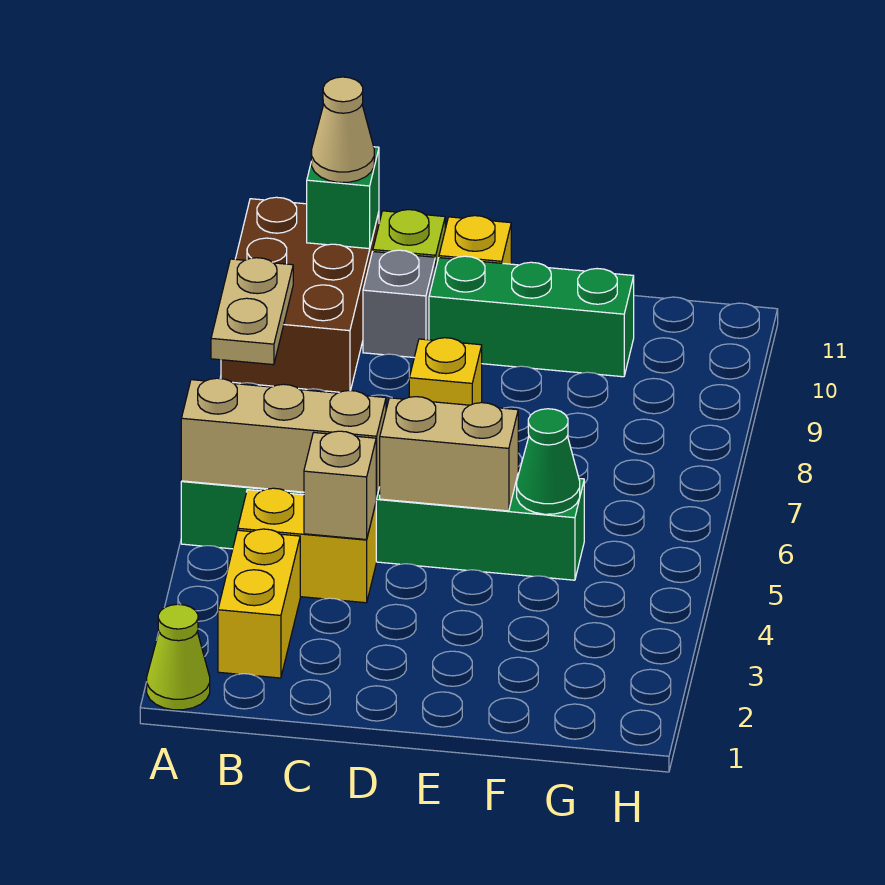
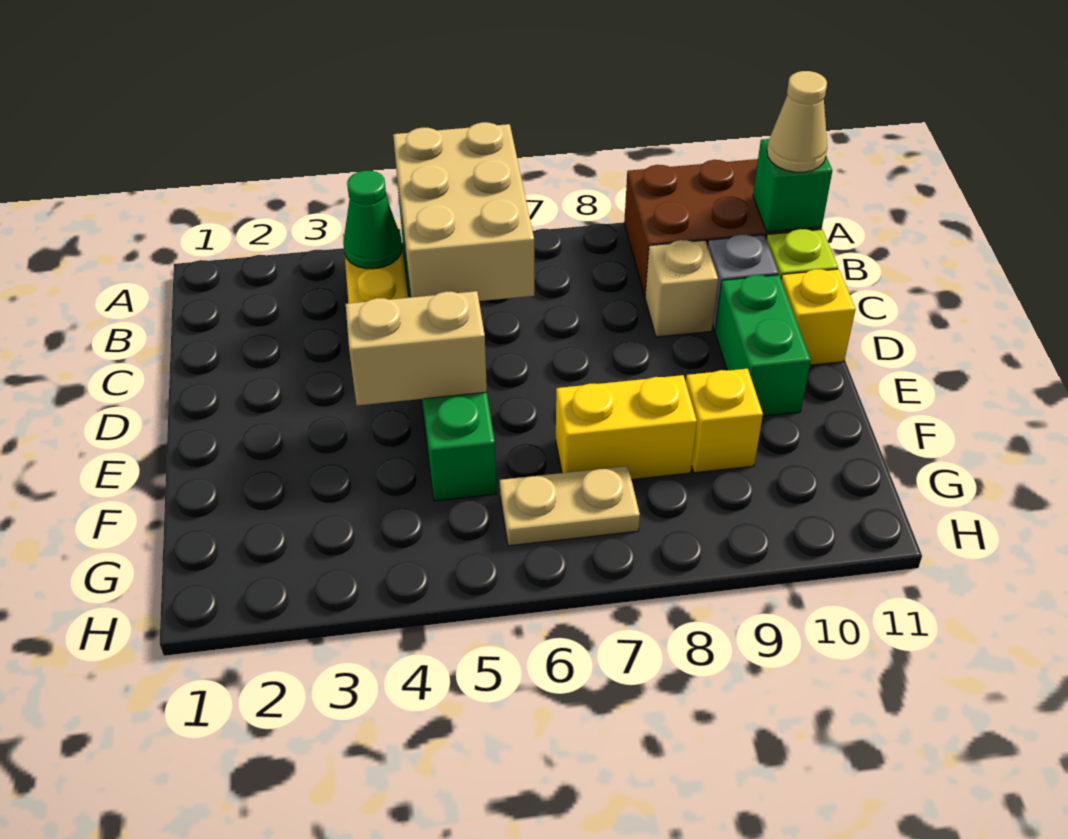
lime 1x1 cone [147,604,210,710] -> none
tan 1x3 brick [181,378,386,499] -> tan 2x3 brick [393,122,534,301]
tan 1x2 plate [211,258,293,365] -> tan 1x2 plate moved to [500,466,640,546]
yellow 1x2 brick [218,529,300,678] -> yellow 1x2 brick moved to [556,375,697,480]
tan 1x1 brick [304,431,376,540] -> tan 1x1 brick moved to [645,240,718,337]
tan 1x2 brick [380,397,518,511] -> tan 1x2 brick turned to [346,291,487,405]
yellow 1x1 brick [409,338,482,405] -> yellow 1x1 brick moved to [686,369,763,473]
green 1x3 brick [429,256,634,377] -> green 1x2 brick [715,275,811,416]
green 1x1 cone [517,409,580,514] -> green 1x1 cone moved to [343,171,402,269]

